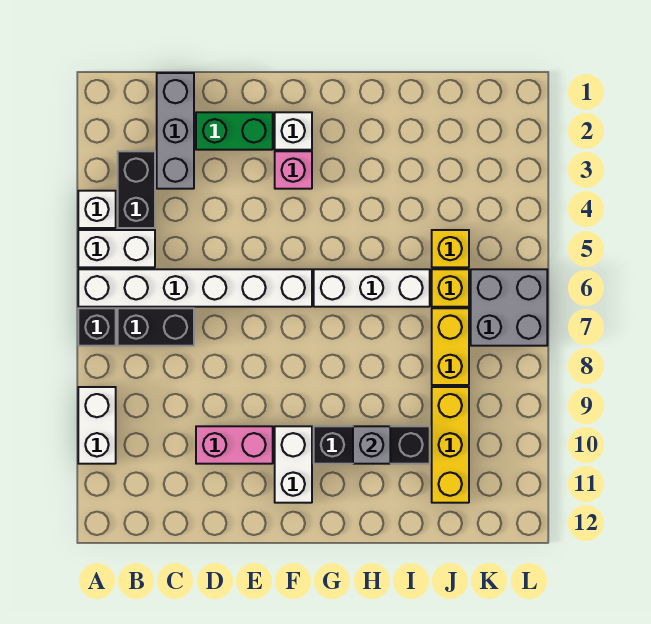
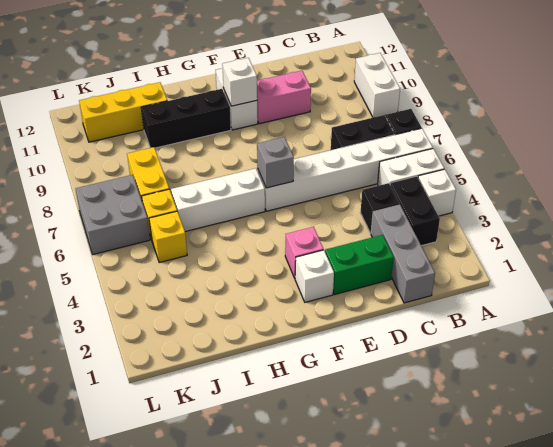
none -> black 1x1 brick [360,183,400,233]
none -> white 1x1 brick [222,58,257,106]
grey 1x1 brick [353,426,390,464] -> grey 1x1 brick moved to [257,137,294,188]
yellow 1x3 brick [432,387,469,503] -> yellow 1x3 brick turned to [79,82,167,142]

